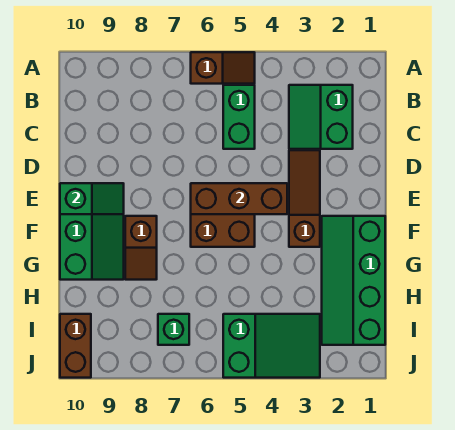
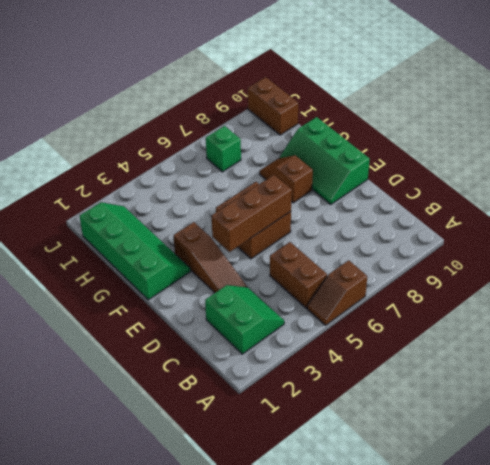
green 1x2 brick [223,85,255,149] -> brown 1x2 brick [270,242,327,308]
green 1x2 slope [60,183,124,214] -> none
green 2x3 slope [223,314,320,378] -> none

